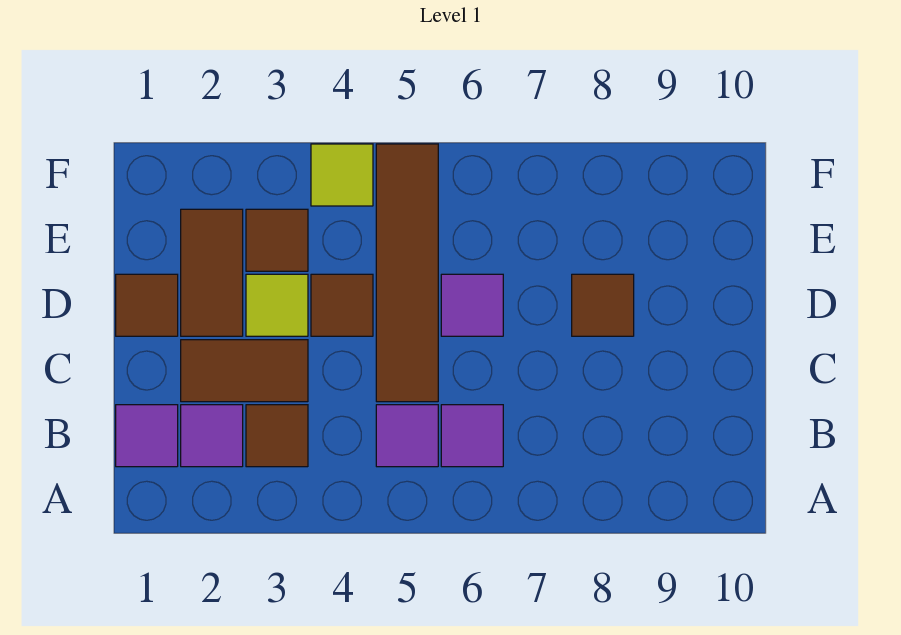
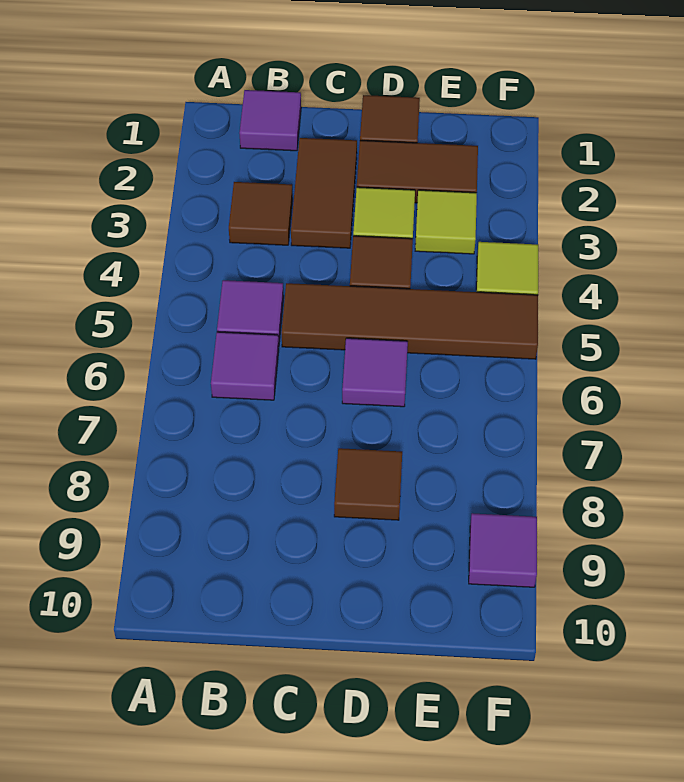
purple 1x1 tile [181,405,243,467] -> purple 1x1 tile moved to [469,513,537,587]
brown 1x1 tile [246,209,308,271] -> lime 1x1 tile [415,190,477,254]

